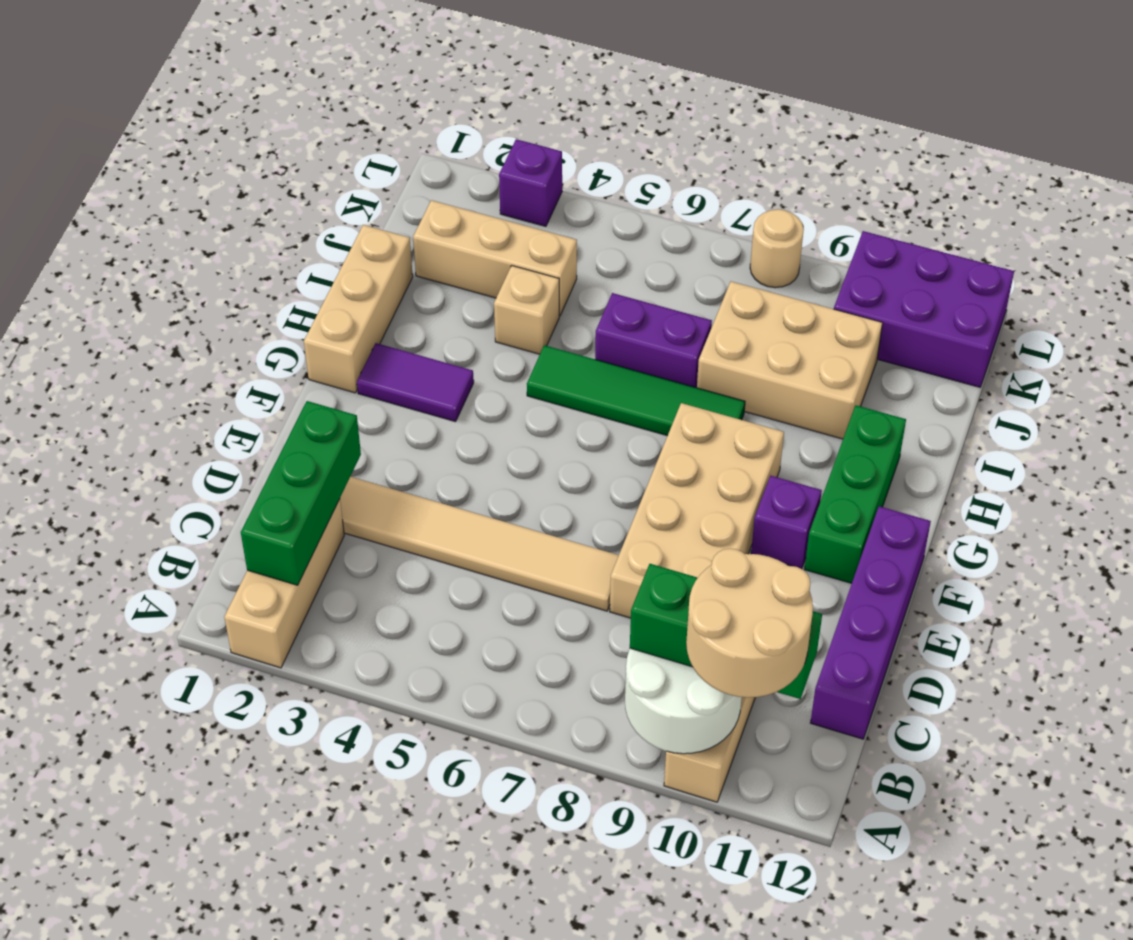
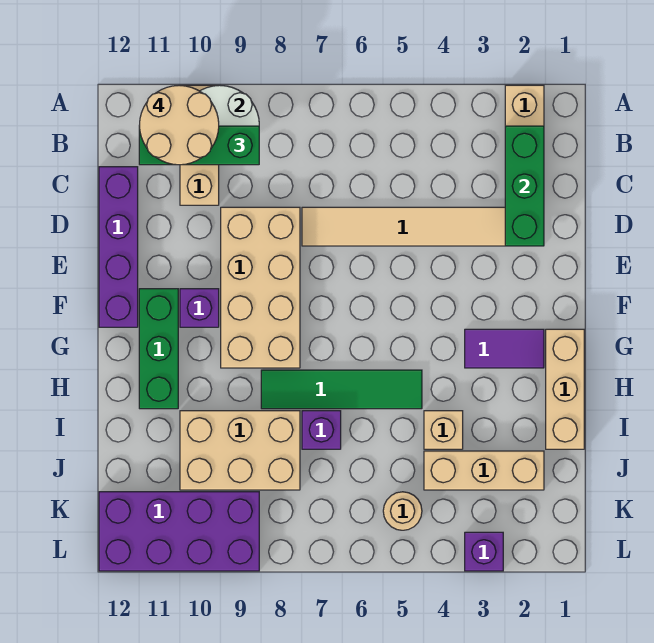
purple 1x2 brick [595,293,712,388] -> purple 1x1 brick [302,411,341,449]
purple 2x3 brick [834,231,1014,387] -> purple 2x4 brick [99,492,259,571]
tan 1x1 round brick [750,209,804,288] -> tan 1x1 round brick moved to [383,492,422,530]

